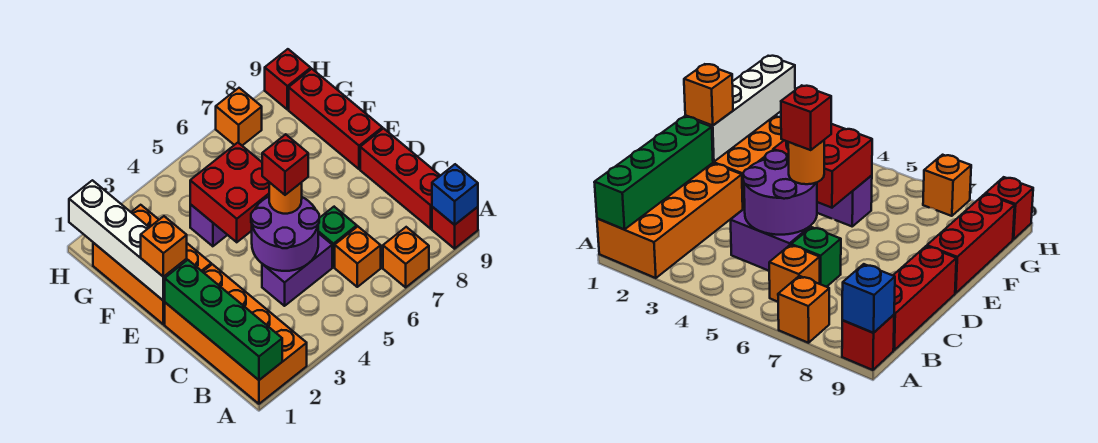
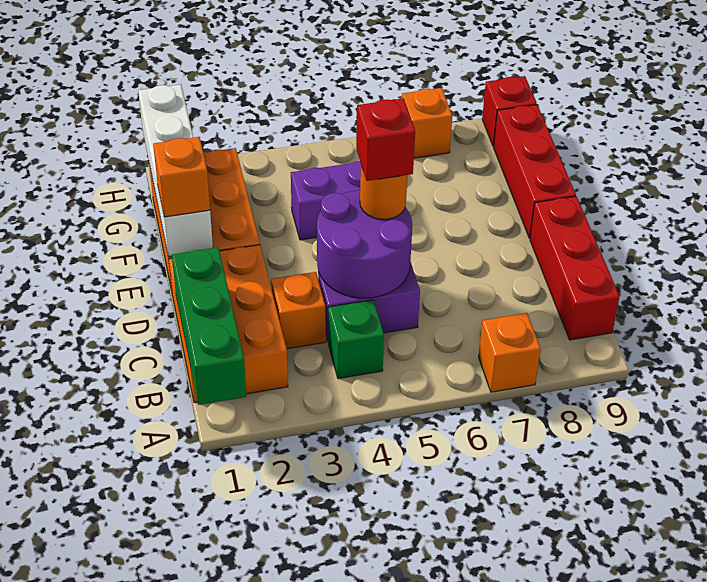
orange 2x4 brick [165,264,307,404] -> orange 2x3 brick [169,245,288,403]
green 1x4 brick [165,260,282,380] -> green 1x3 brick [172,247,246,405]
red 1x1 brick [432,207,478,249] -> none
blue 1x1 brick [432,164,478,225] -> none
orange 1x1 brick [335,227,381,287] -> orange 1x1 brick moved to [271,272,326,349]
green 1x1 brick [318,207,357,267] -> green 1x1 brick moved to [328,300,384,379]
red 2x2 brick [190,143,269,242] -> none

